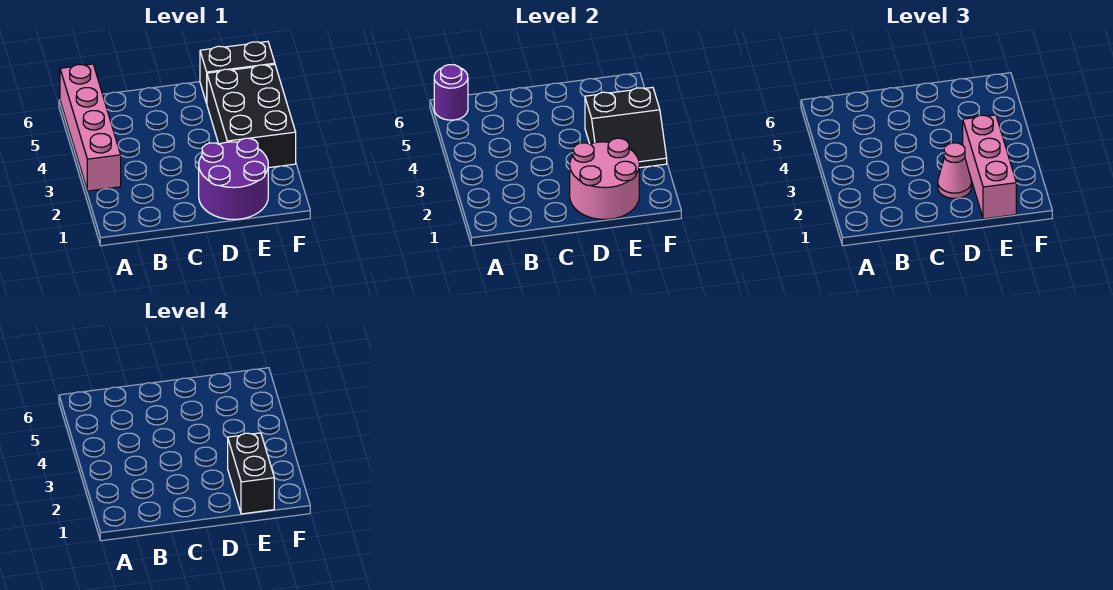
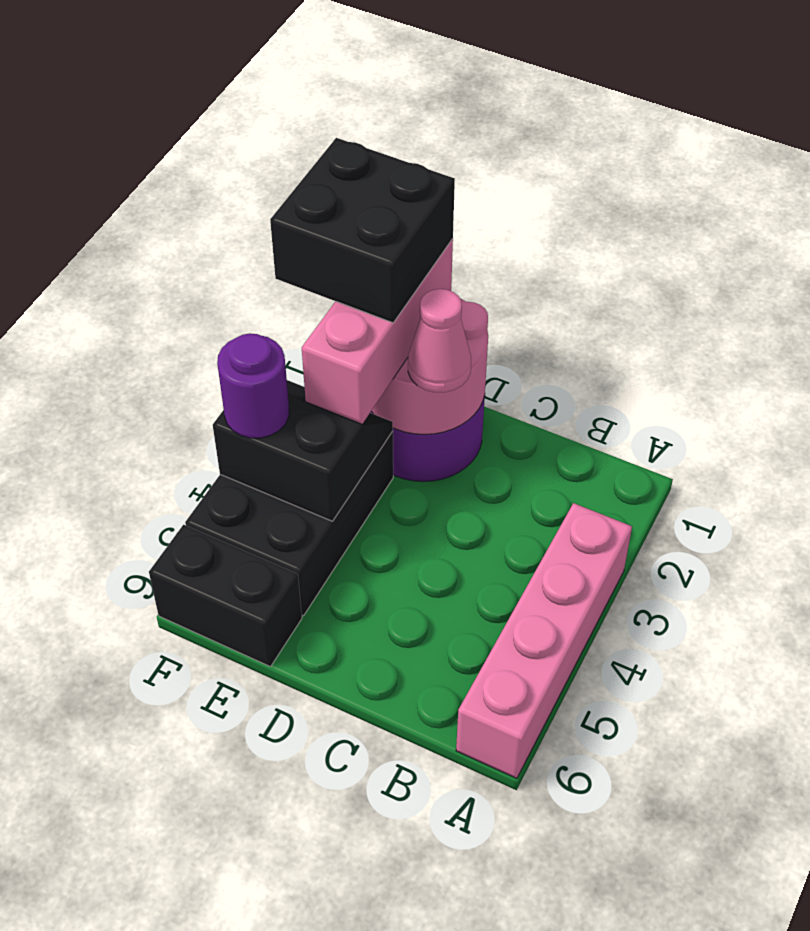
purple 1x1 round brick [434,65,468,120] -> purple 1x1 round brick moved to [217,333,289,438]
black 1x2 brick [228,433,274,514] -> black 2x2 brick [270,138,455,323]

